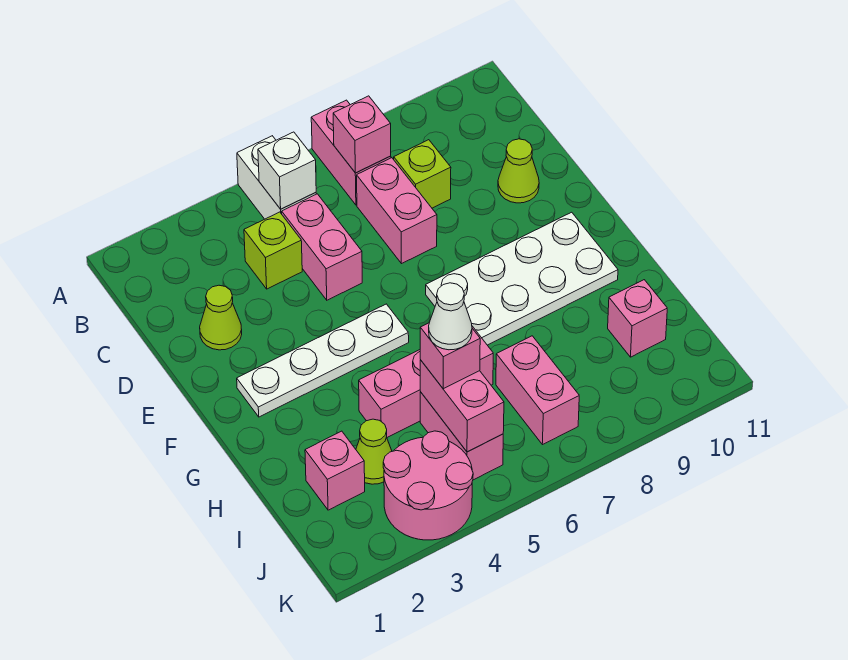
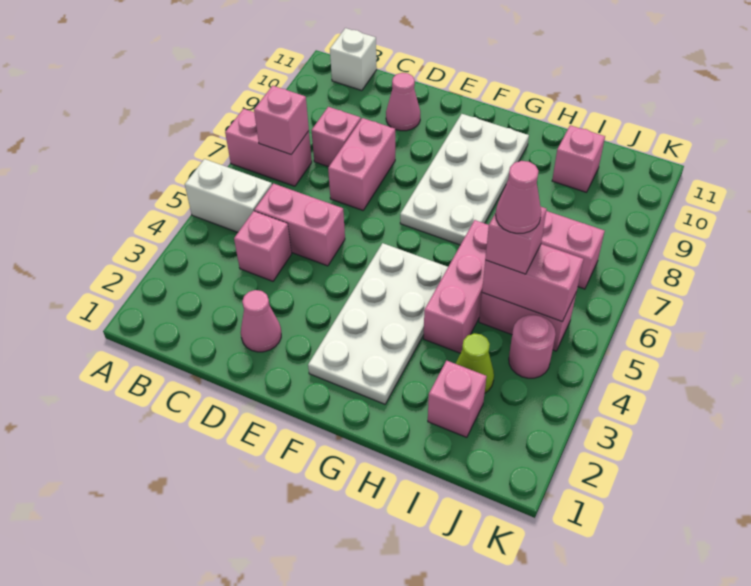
white 1x1 brick [258,132,316,209] -> white 1x1 brick moved to [330,28,377,91]
lime 1x1 brick [244,212,302,289] -> pink 1x1 brick [234,211,292,281]
pink 1x2 brick [357,158,437,264] -> pink 1x2 brick turned to [328,118,395,210]
lime 1x1 brick [394,140,451,208] -> pink 1x1 brick [311,107,361,167]
lime 1x1 cone [200,285,242,350] -> pink 1x1 cone [241,290,281,352]
lime 1x1 cone [498,139,539,203] -> pink 1x1 cone [386,73,420,131]
white 1x4 plate [237,304,409,417] -> white 2x4 plate [308,243,448,404]
white 1x1 cone [429,283,472,350] -> pink 1x1 cone [496,161,541,233]
pink 2x2 round brick [383,431,473,540] -> pink 1x1 round brick [509,315,556,378]

